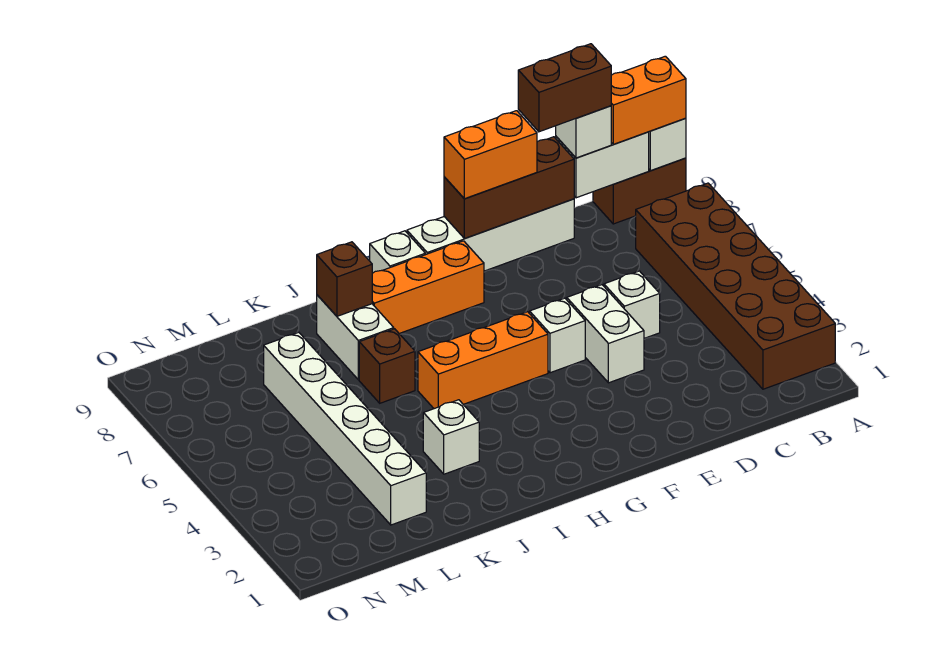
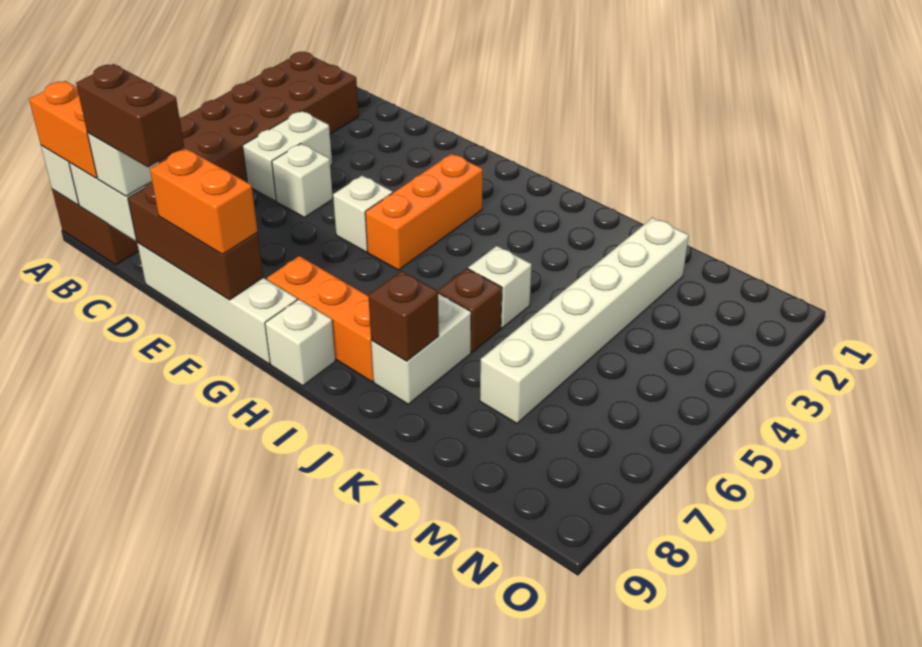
white 1x2 brick [567,285,644,383] -> white 1x2 brick moved to [243,111,332,201]
orange 1x3 brick [418,312,548,409] -> orange 1x3 brick turned to [365,154,483,270]
white 1x1 brick [423,400,479,474] -> white 1x1 brick moved to [468,246,531,328]

